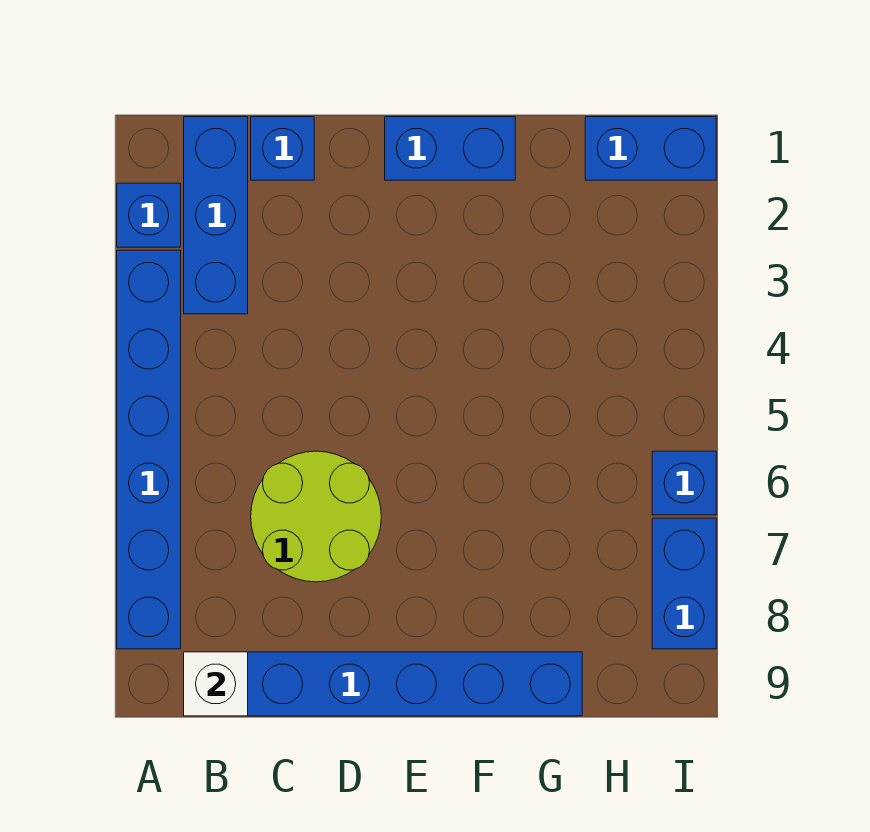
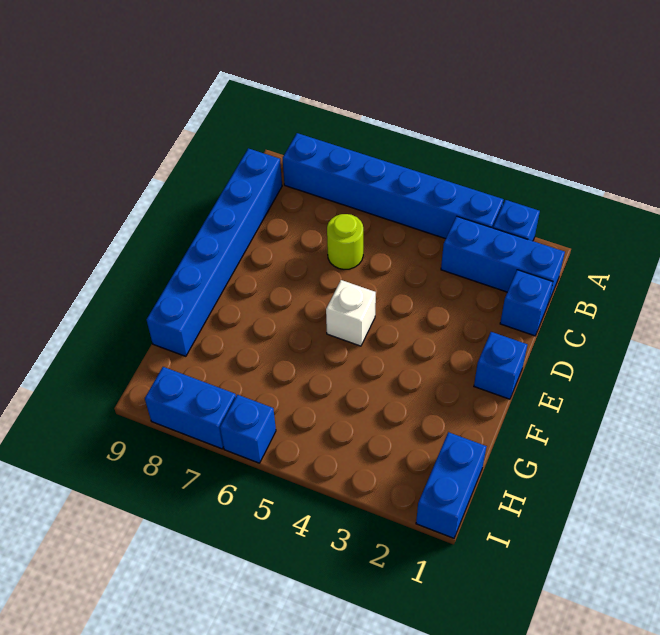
white 1x1 brick [184,652,248,716] -> white 1x1 brick moved to [326,280,376,346]
lime 2x2 round brick [251,451,381,582] -> lime 1x1 round brick [327,214,363,269]
blue 1x2 brick [385,117,515,180] -> blue 1x1 brick [474,332,527,399]

